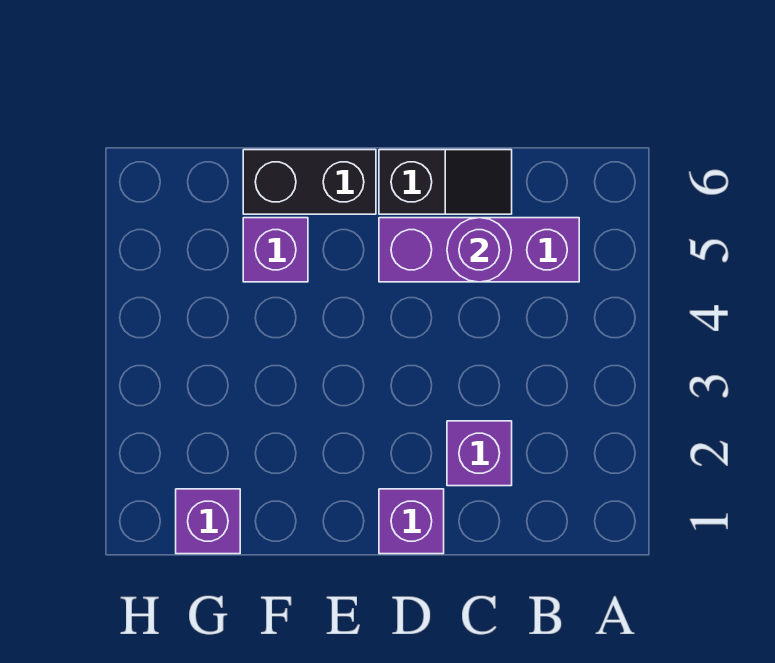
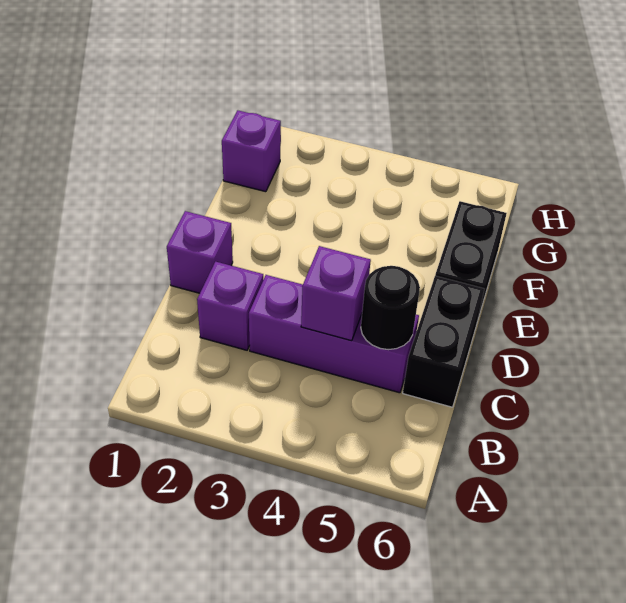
purple 1x3 brick [379,218,579,282] -> purple 1x3 brick turned to [249,275,419,393]
purple 1x1 round brick [447,218,511,282] -> black 1x1 round brick [361,266,420,350]
black 1x2 slope [379,150,512,214] -> black 1x2 brick [403,276,485,407]
purple 1x1 brick [243,218,308,282] -> purple 1x1 brick moved to [301,246,371,341]

